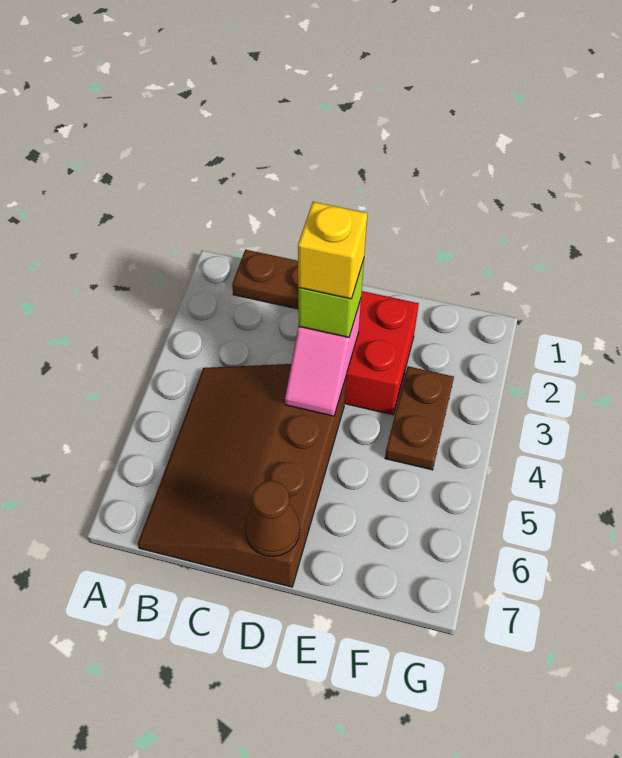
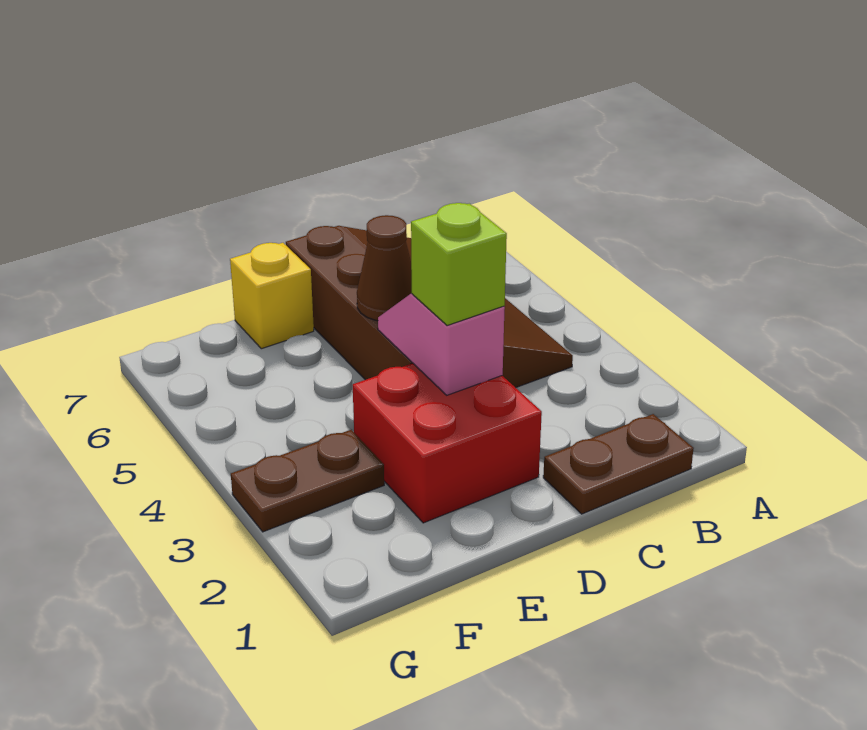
yellow 1x1 brick [298,202,367,299] -> yellow 1x1 brick moved to [230,243,314,349]
brown 1x1 cone [245,480,300,557] -> brown 1x1 cone moved to [357,215,412,321]
brown 1x2 plate [385,366,454,470] -> brown 1x2 plate turned to [231,430,384,532]

